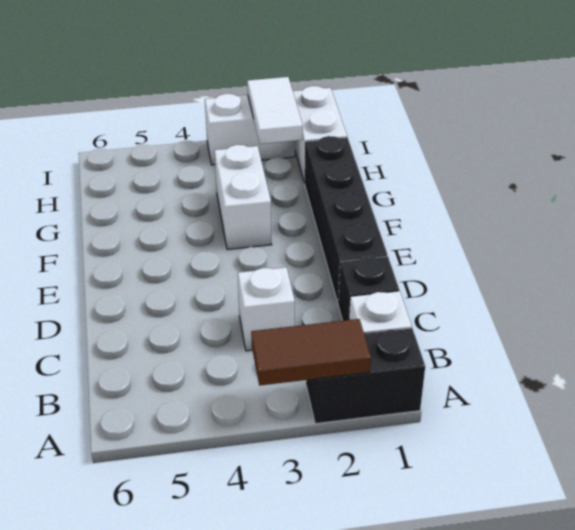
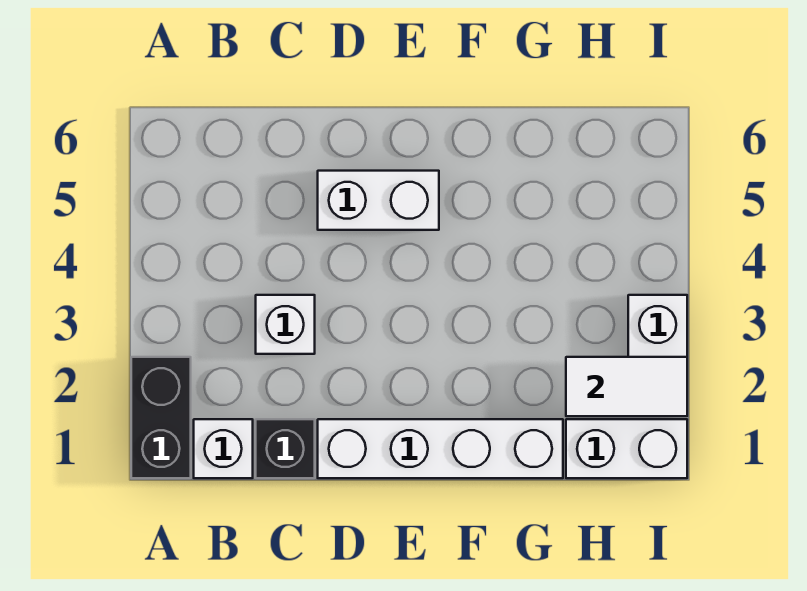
brown 1x2 tile [251,319,371,386] -> none
black 1x4 brick [305,136,387,303] -> white 1x4 brick [318,419,563,478]
white 1x2 brick [214,145,272,249] -> white 1x2 brick moved to [318,171,439,230]

